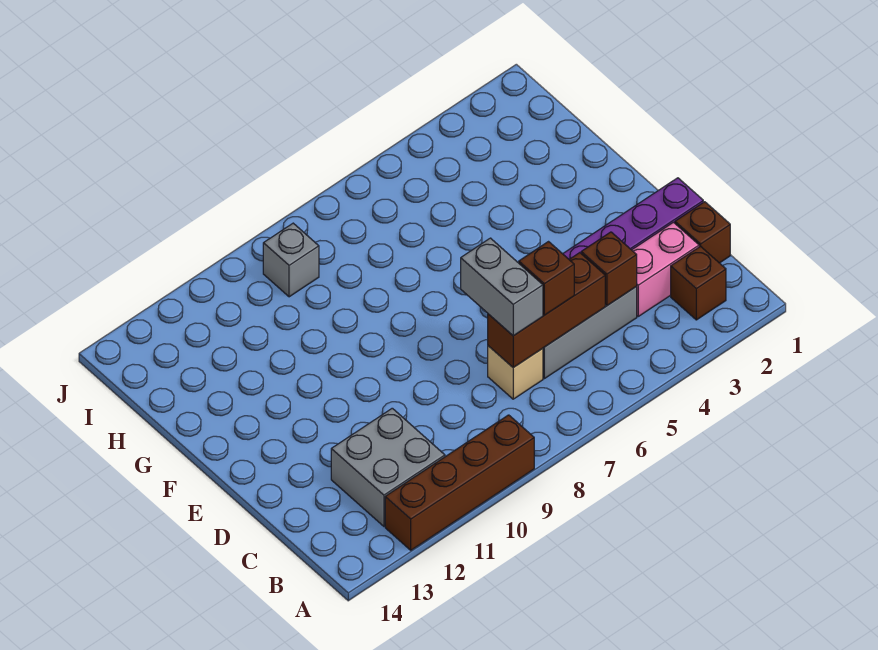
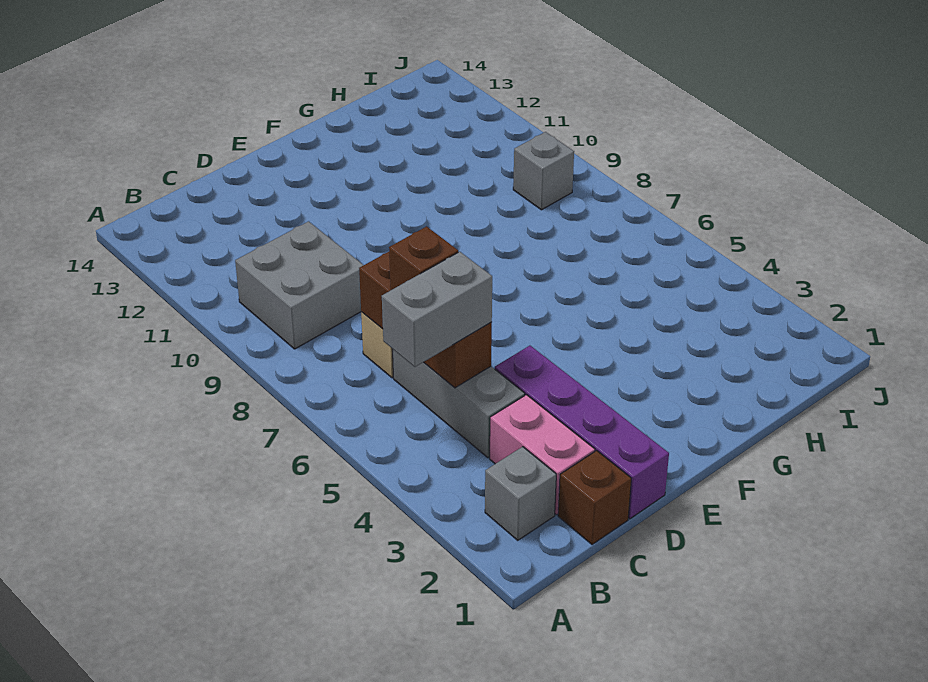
brown 1x4 brick [385,415,534,550] -> none
brown 1x1 brick [671,246,726,320] -> grey 1x1 brick [485,447,556,540]
grey 2x2 brick [331,408,445,526] -> grey 2x2 brick moved to [235,221,363,349]
brown 1x1 brick [581,232,637,305] -> none
grey 1x2 brick [461,238,543,336] -> grey 1x2 brick moved to [382,252,492,367]

